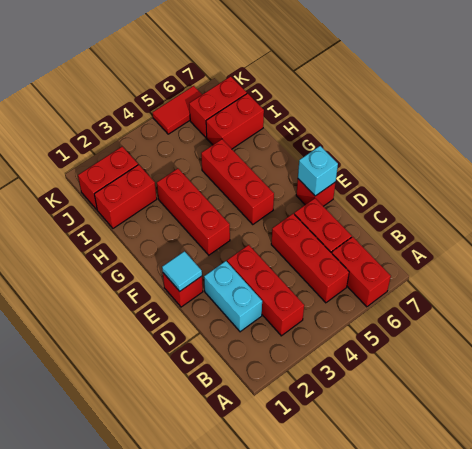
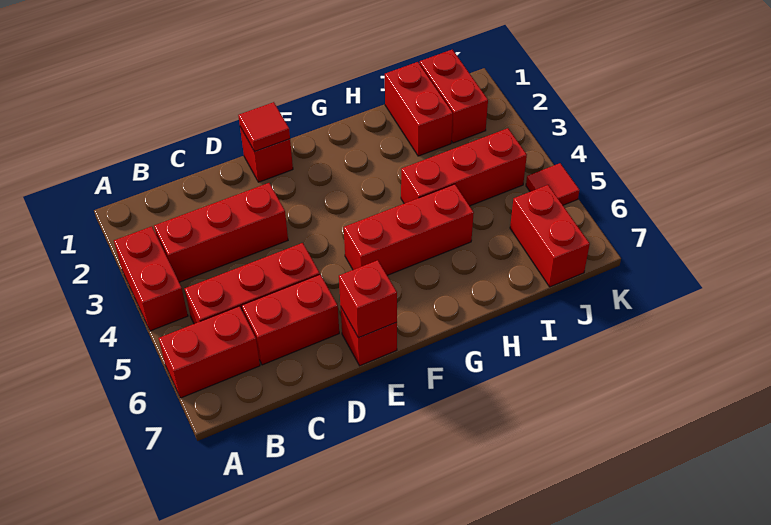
cyan 1x2 brick [204,261,262,332] -> none
cyan 1x1 tile [162,251,202,291] -> red 1x1 tile [238,102,290,152]
cyan 1x1 brick [298,146,338,196] -> red 1x1 brick [339,260,397,338]
red 1x3 brick [157,169,230,255] -> red 1x3 brick moved to [401,128,527,206]
red 1x2 brick [206,93,264,149] -> red 1x2 brick moved to [114,226,188,331]
red 1x2 tile [153,86,202,134] -> red 1x1 tile [526,163,579,205]

